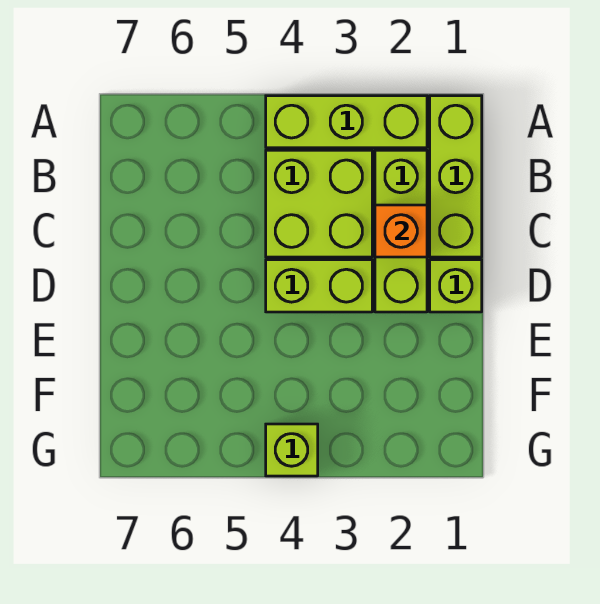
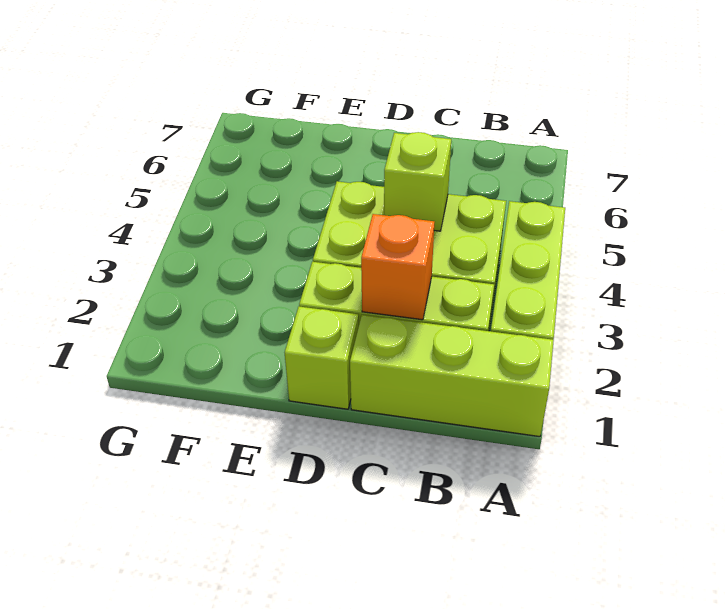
lime 1x1 brick [266,424,318,476] -> lime 1x1 brick moved to [384,132,451,231]

